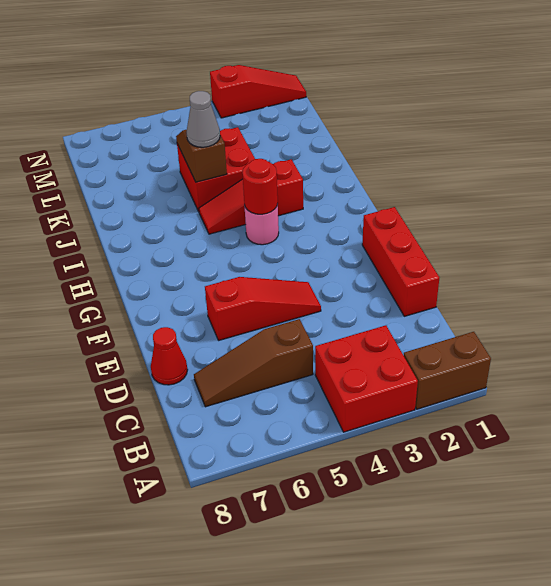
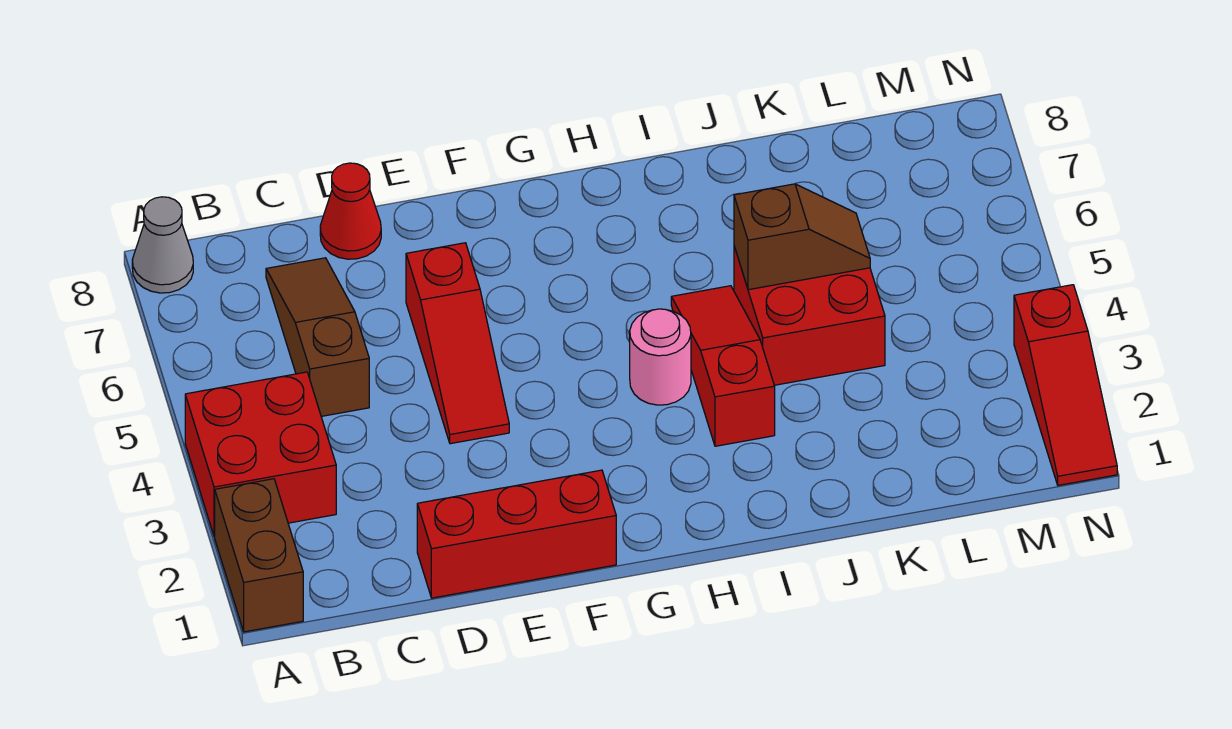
red 1x1 round brick [242,159,278,214] -> none
grey 1x1 cone [186,91,220,147] -> grey 1x1 cone moved to [132,197,193,293]

